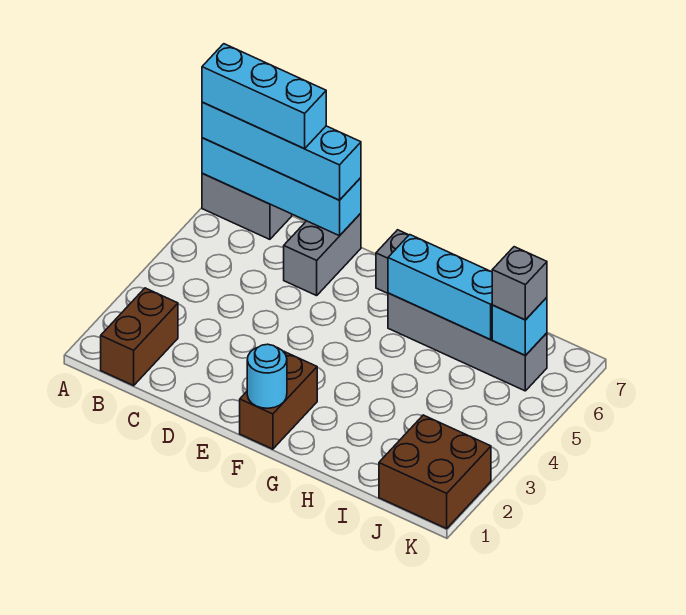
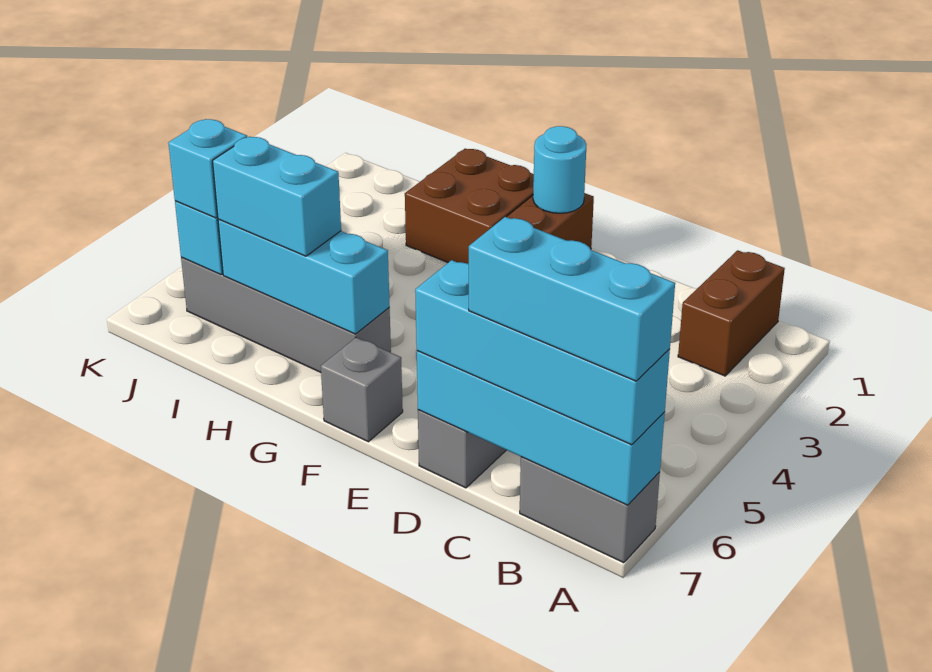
none -> cyan 1x2 brick [213,136,341,256]
brown 2x2 brick [379,415,491,529] -> brown 2x2 brick moved to [405,149,534,264]
grey 1x1 brick [492,247,547,320] -> cyan 1x1 brick [168,119,247,218]

